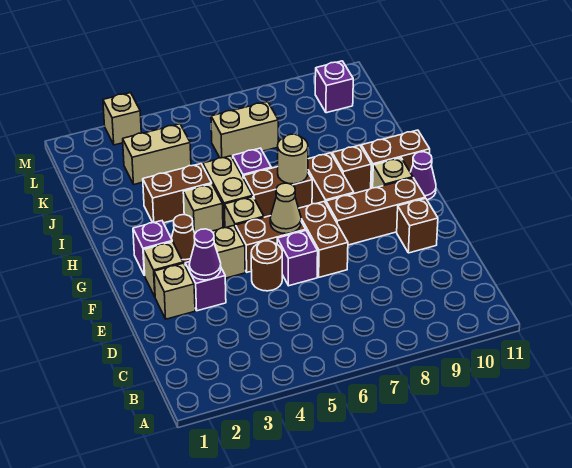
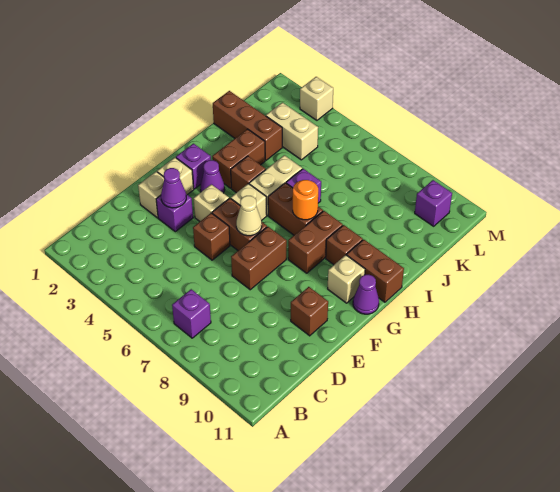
brown 1x1 round brick [251,241,282,291] -> brown 1x1 brick [193,213,230,260]
purple 1x1 brick [277,231,318,286] -> purple 1x1 brick moved to [172,289,211,338]
brown 1x3 brick [326,178,425,245] -> brown 1x3 brick moved to [213,91,282,160]
brown 1x1 cone [171,215,195,264] -> purple 1x1 cone [200,160,225,193]
tan 1x1 brick [183,184,223,233] -> brown 1x1 brick [231,156,266,193]
tan 1x1 round brick [278,134,308,184] -> orange 1x1 round brick [293,180,318,220]
brown 1x2 brick [143,164,212,223] -> brown 1x2 brick turned to [212,129,265,188]
tan 1x2 brick [211,102,278,158] -> none

